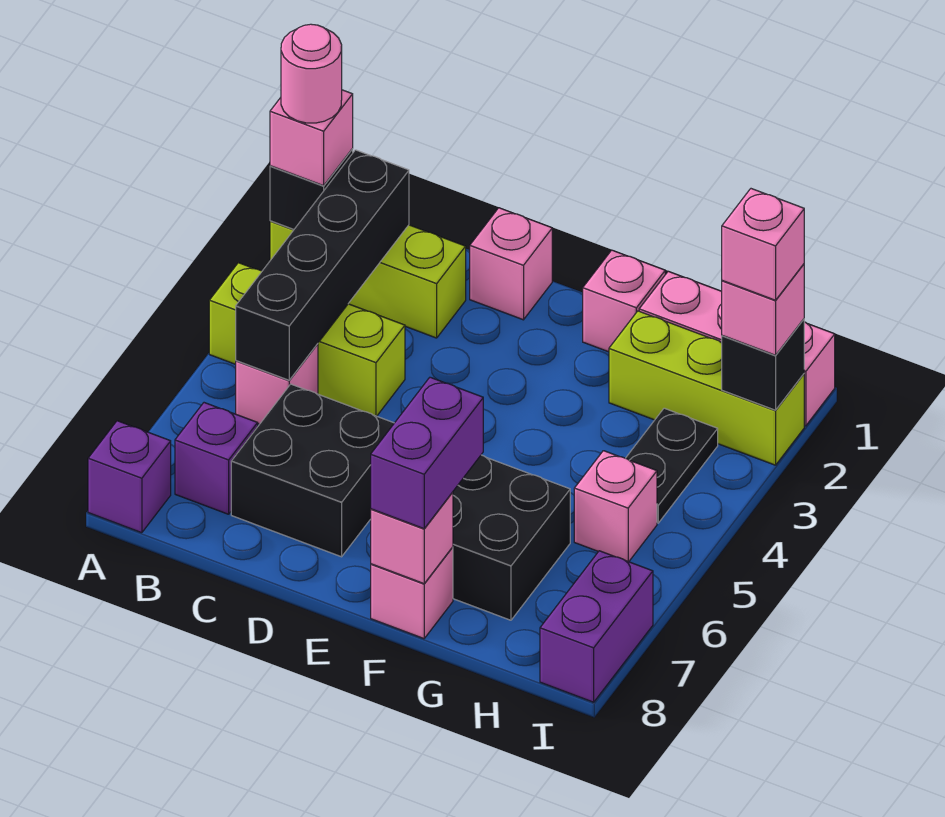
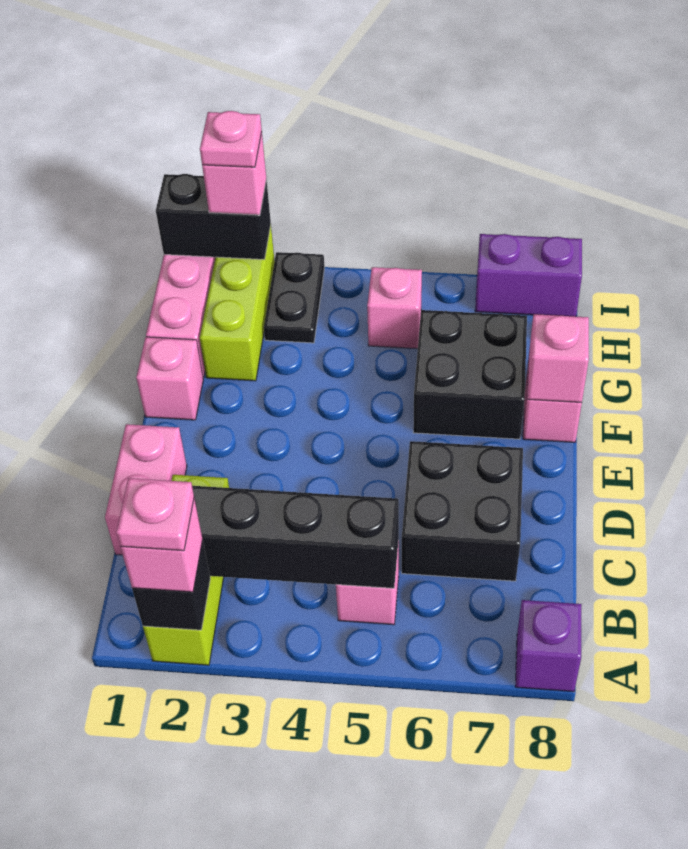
pink 1x1 round brick [281,24,342,123] -> pink 1x1 plate [116,478,194,551]
lime 1x3 brick [209,263,405,416] -> none
purple 1x1 brick [175,403,258,514] -> none
pink 1x1 brick [470,208,552,320] -> pink 1x2 brick [105,424,187,555]
purple 1x2 brick [371,377,483,529] -> none
black 1x2 plate [626,408,718,523] -> black 1x2 plate turned to [264,252,324,343]
black 1x1 brick [722,319,804,410] -> black 1x2 brick [156,174,271,260]
pink 1x1 brick [722,189,804,300] -> pink 1x1 plate [200,111,262,167]

